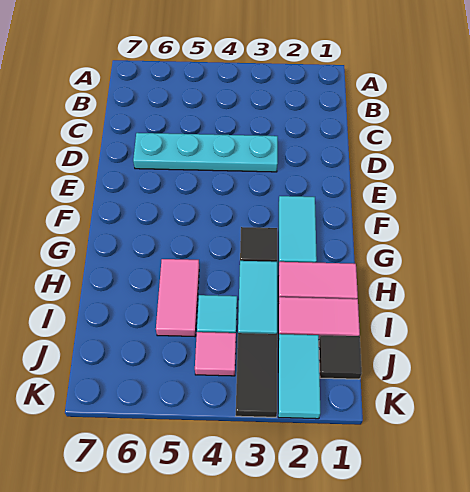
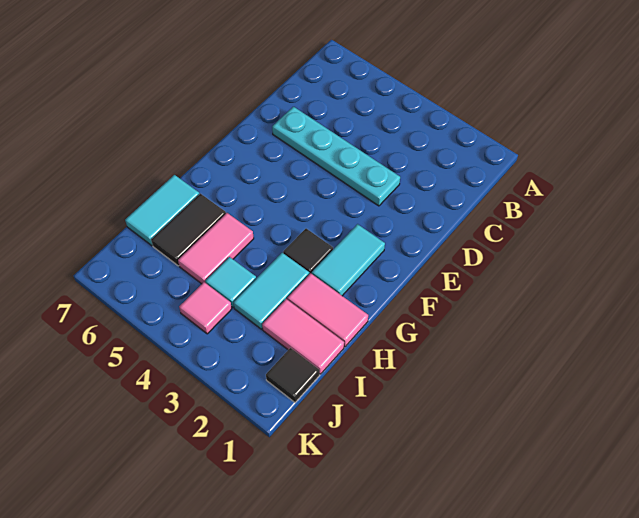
cyan 1x2 tile [278,334,320,419] -> cyan 1x2 tile moved to [125,175,199,246]
black 1x2 tile [236,333,277,417] -> black 1x2 tile moved to [151,194,226,266]

